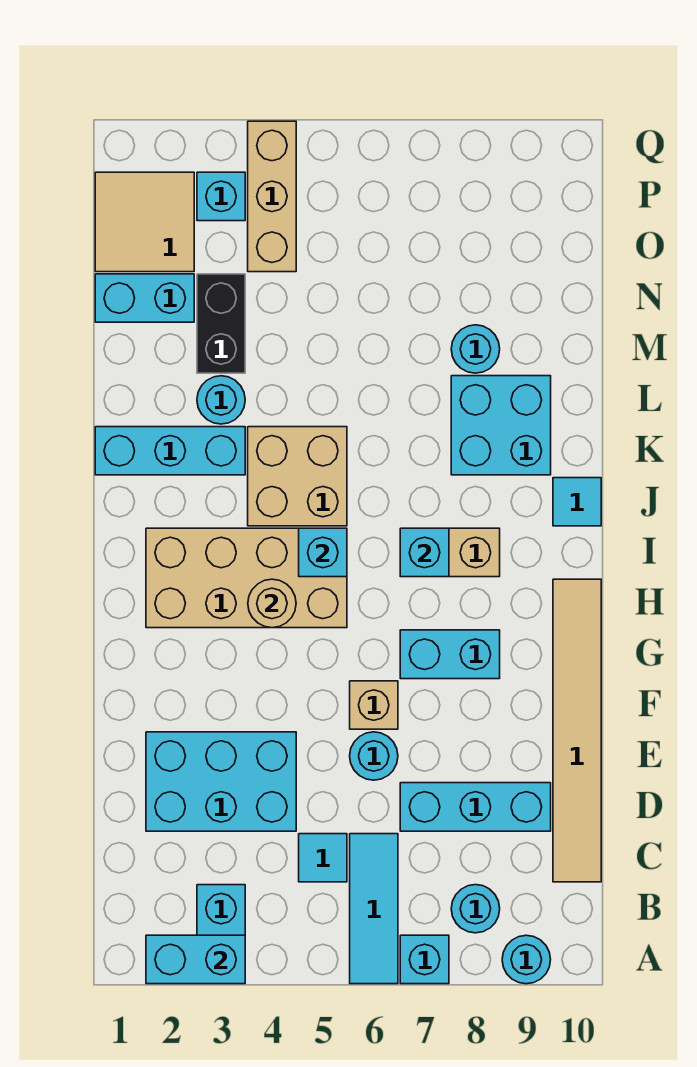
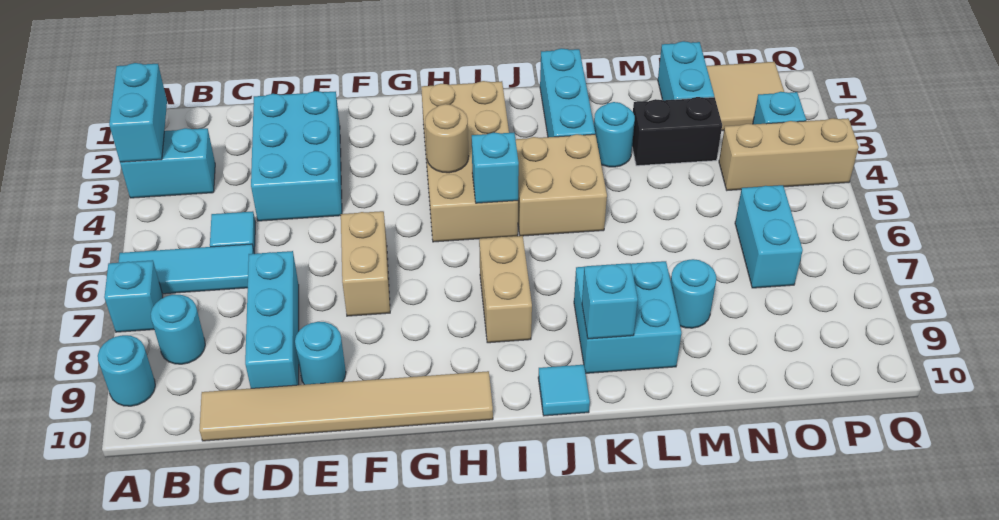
cyan 1x1 round brick [350,732,398,780] -> cyan 1x1 round brick moved to [295,322,346,385]
tan 1x1 brick [350,681,398,729] -> tan 1x2 brick [341,211,390,316]
cyan 1x2 brick [400,630,500,679] -> cyan 1x2 brick moved to [735,185,803,288]
cyan 1x1 brick [400,528,449,577] -> cyan 1x1 brick moved to [582,263,638,339]

